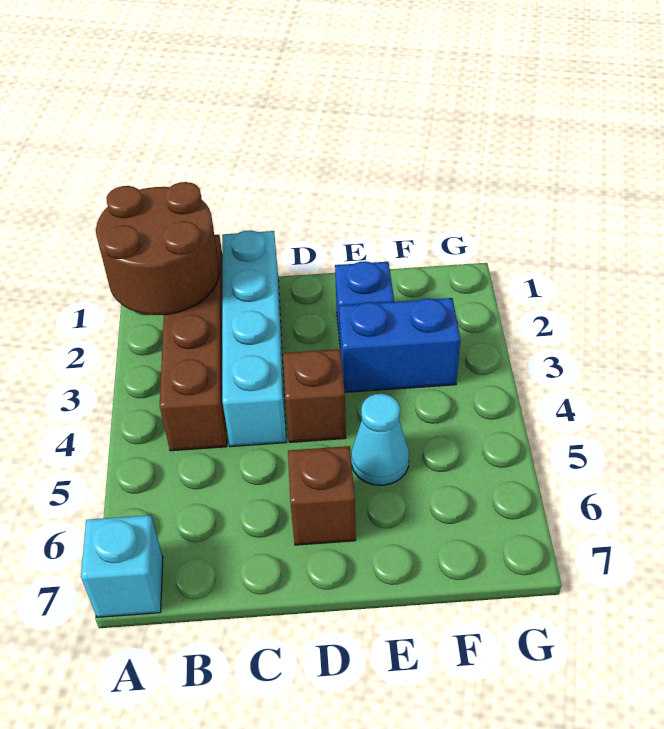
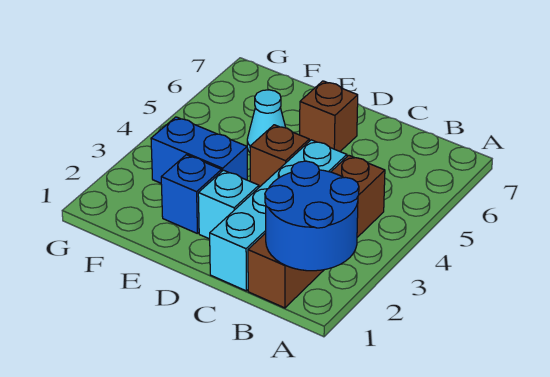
brown 2x2 round brick [96,182,219,315] -> blue 2x2 round brick [265,161,359,271]
cyan 1x1 brick [81,515,163,617] -> cyan 1x1 brick moved to [198,170,259,239]

